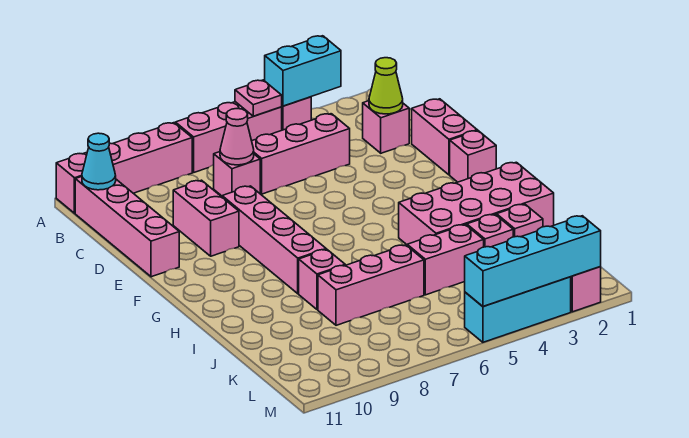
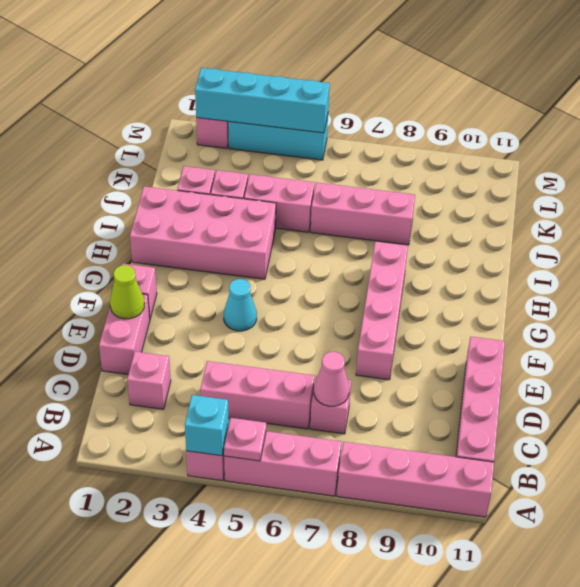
cyan 1x2 brick [265,36,341,106] -> cyan 1x1 brick [185,395,229,456]
cyan 1x1 cone [82,133,116,190] -> cyan 1x1 cone moved to [224,279,257,331]
lime 1x1 cone [369,58,403,114] -> lime 1x1 cone moved to [110,265,145,319]
pink 1x2 brick [173,180,239,256] -> none
pink 1x1 brick [299,249,345,310] -> none

